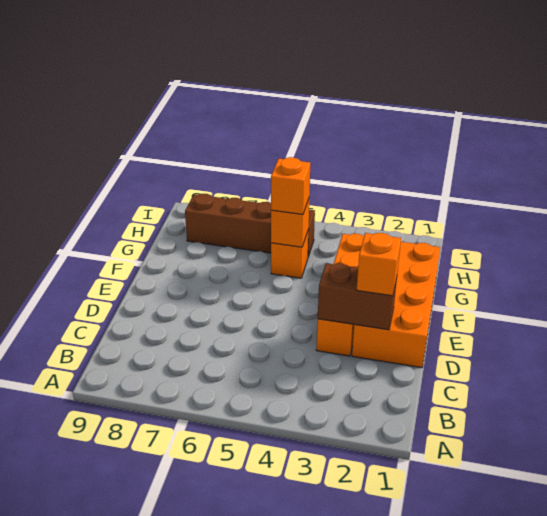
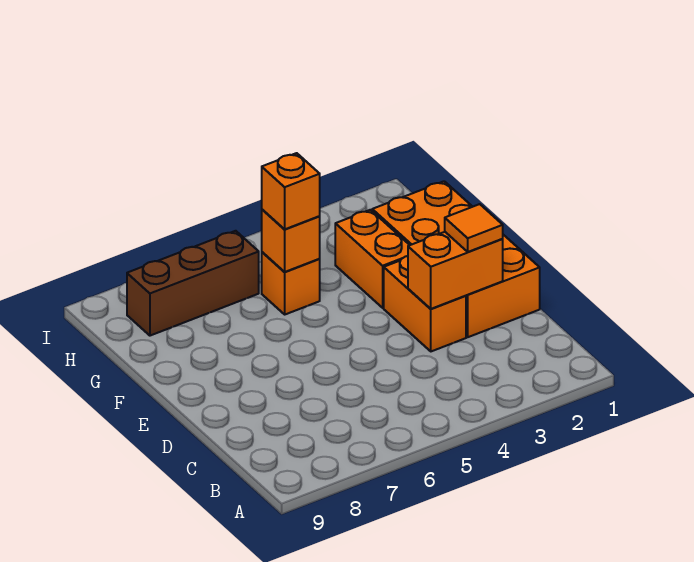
brown 1x2 brick [318,263,397,330] -> orange 1x2 brick [408,232,503,309]
orange 1x1 brick [357,233,401,296] -> orange 1x1 tile [445,204,503,252]
brown 1x4 brick [185,194,315,257] -> brown 1x3 brick [127,231,259,336]

